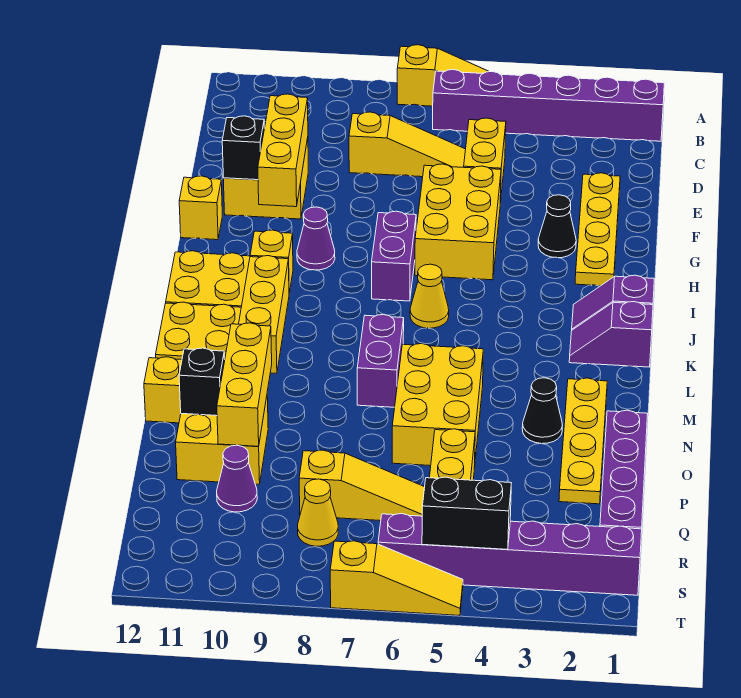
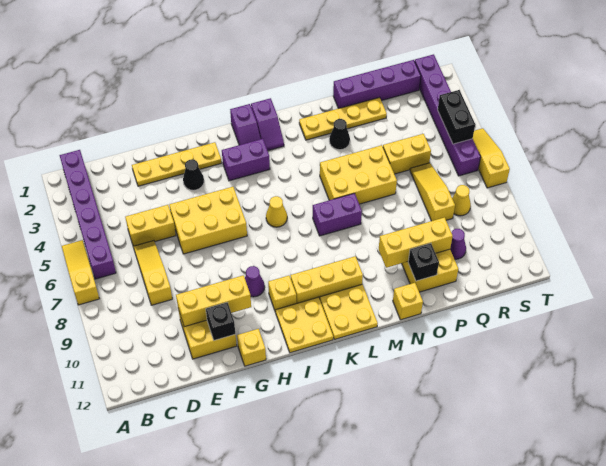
purple 1x2 brick [372,211,416,301] -> purple 1x2 brick moved to [222,139,270,181]

